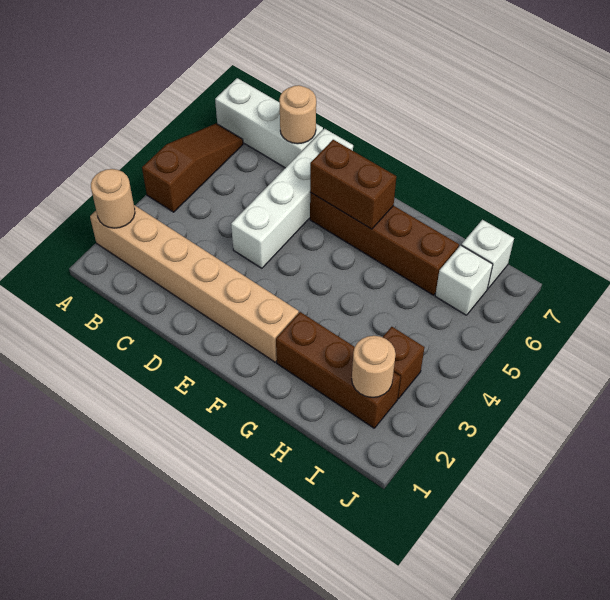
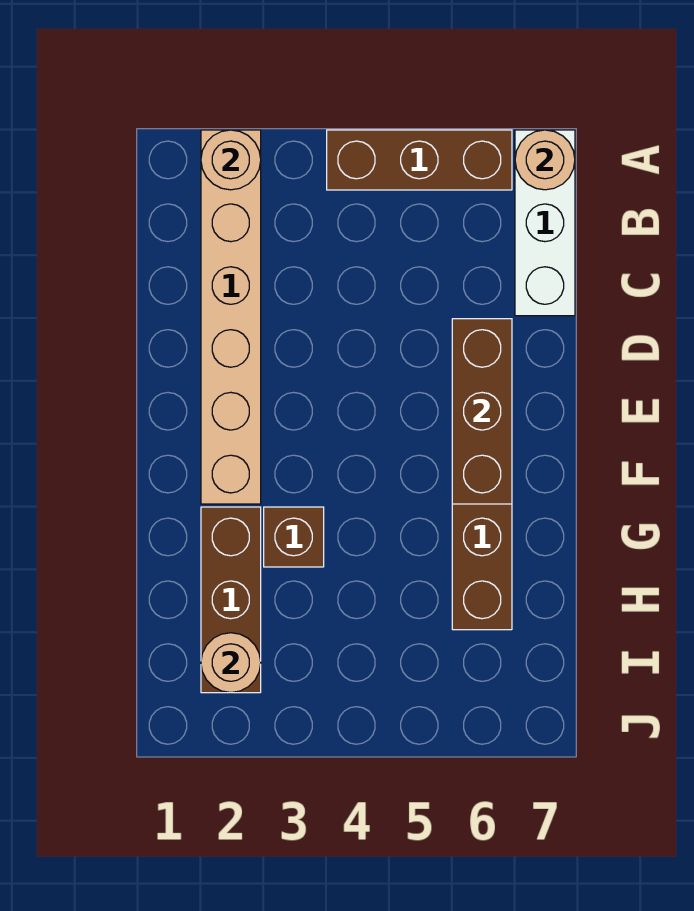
brown 1x3 slope [142,124,243,212] -> brown 1x3 brick [327,130,512,190]
tan 1x1 round brick [279,85,316,144] -> tan 1x1 round brick moved to [515,130,575,190]
white 1x4 brick [231,129,353,268] -> none
brown 1x2 brick [310,140,396,229] -> brown 1x3 brick [452,319,512,504]
brown 1x1 brick [383,327,424,399] -> brown 1x1 brick moved to [264,507,324,567]
white 1x1 brick [435,245,493,315] -> none
white 1x1 brick [461,220,514,289] -> none

